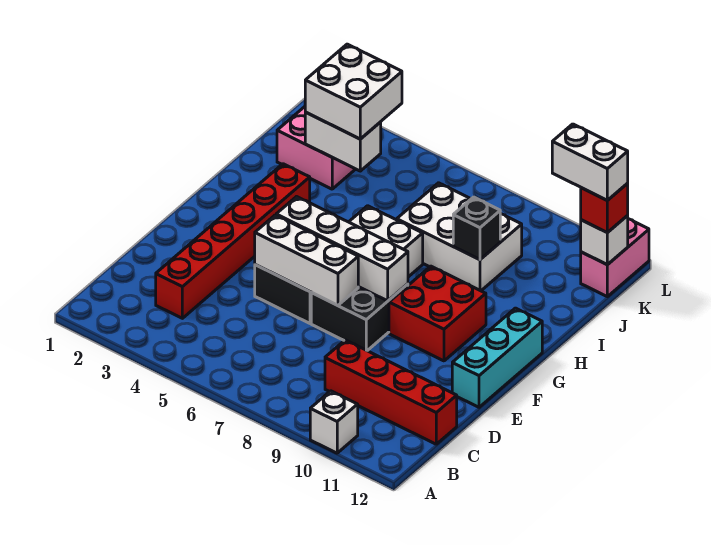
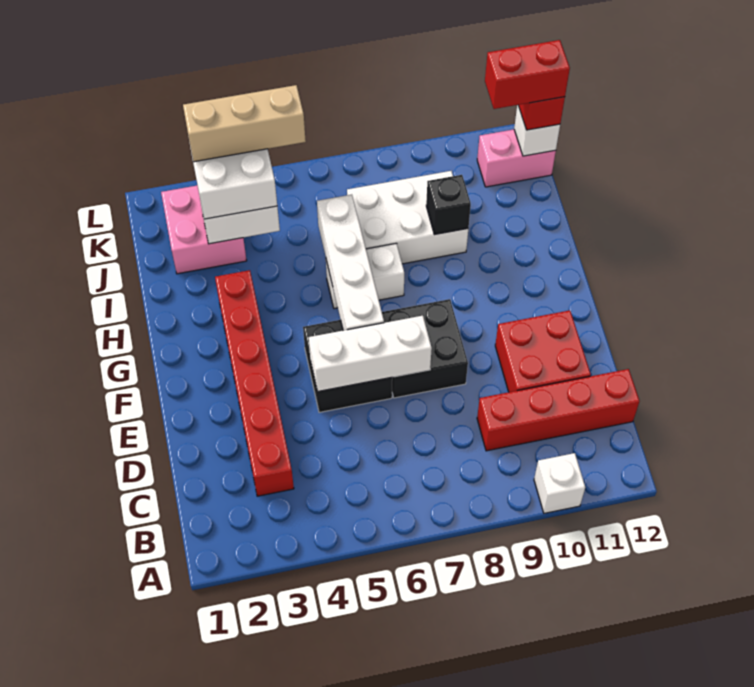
cyan 1x3 brick [452,308,542,407] -> none
white 1x4 brick [276,197,408,301] -> white 1x4 brick turned to [317,195,384,330]
red 2x2 brick [389,266,486,361] -> red 2x2 brick moved to [495,310,591,392]
none -> tan 1x3 brick [183,85,306,162]
white 1x2 brick [552,124,628,200] -> red 1x2 brick [485,40,570,109]
pink 1x2 brick [581,219,649,297] -> pink 1x2 brick turned to [477,129,556,187]

